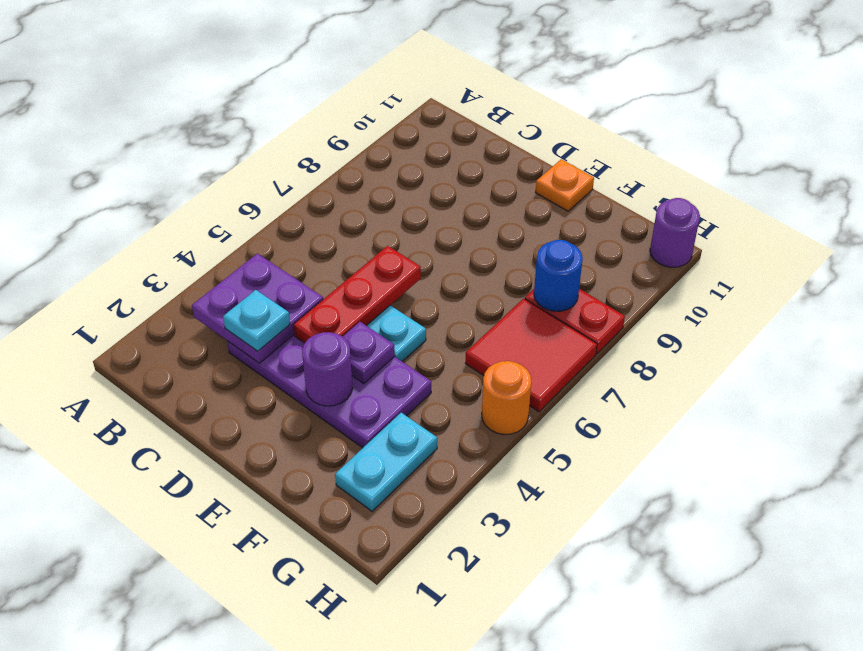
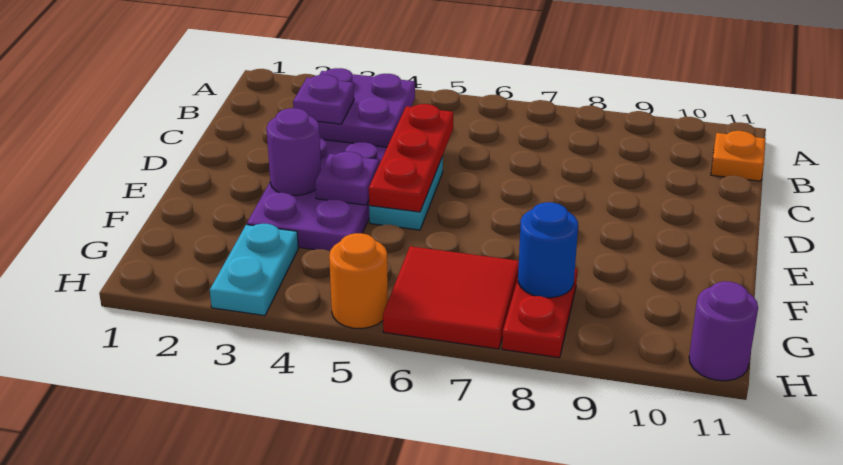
cyan 1x1 plate [223,290,290,351] -> purple 1x1 plate [293,75,354,124]
red 1x3 plate [294,246,421,343] -> red 1x3 plate turned to [369,104,453,212]
orange 1x1 plate [536,159,594,211] -> orange 1x1 plate moved to [711,131,766,181]
cyan 1x2 plate [335,413,437,511] -> cyan 1x2 plate turned to [210,224,298,316]

